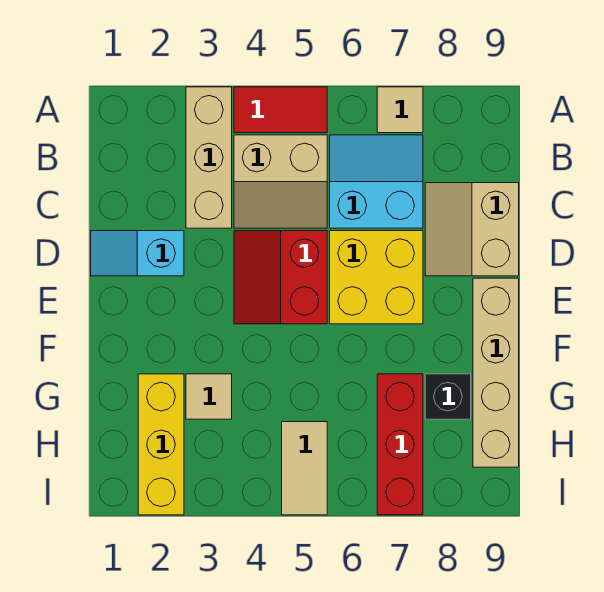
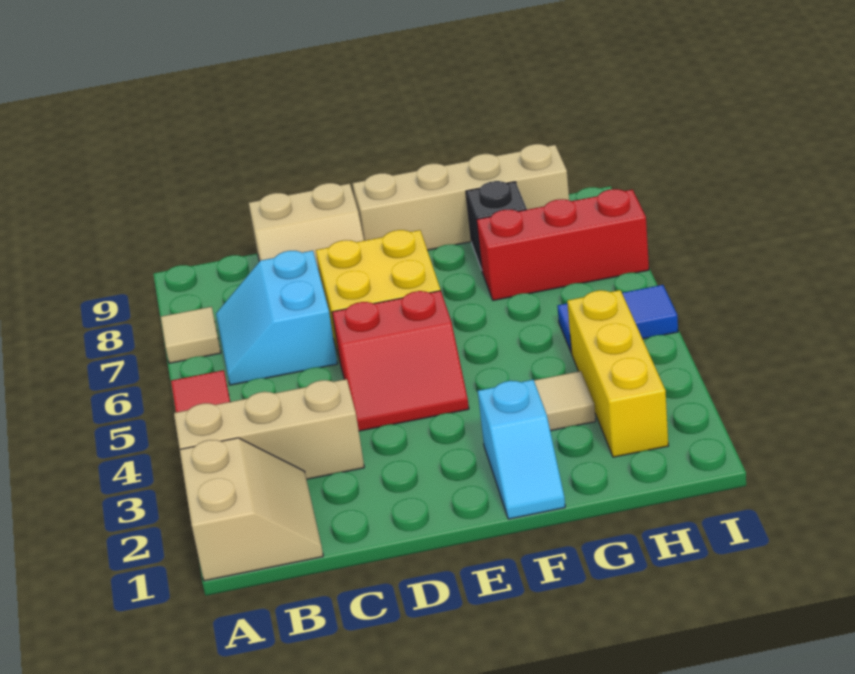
tan 2x2 slope [234,135,327,228] -> tan 2x2 slope moved to [180,438,323,581]
cyan 1x2 slope [91,231,184,276] -> cyan 1x2 slope moved to [478,380,565,519]
yellow 1x3 brick [138,374,184,515] -> yellow 1x3 brick turned to [567,290,668,457]
tan 1x2 tile [282,422,327,515] -> blue 1x2 tile [557,285,678,353]

